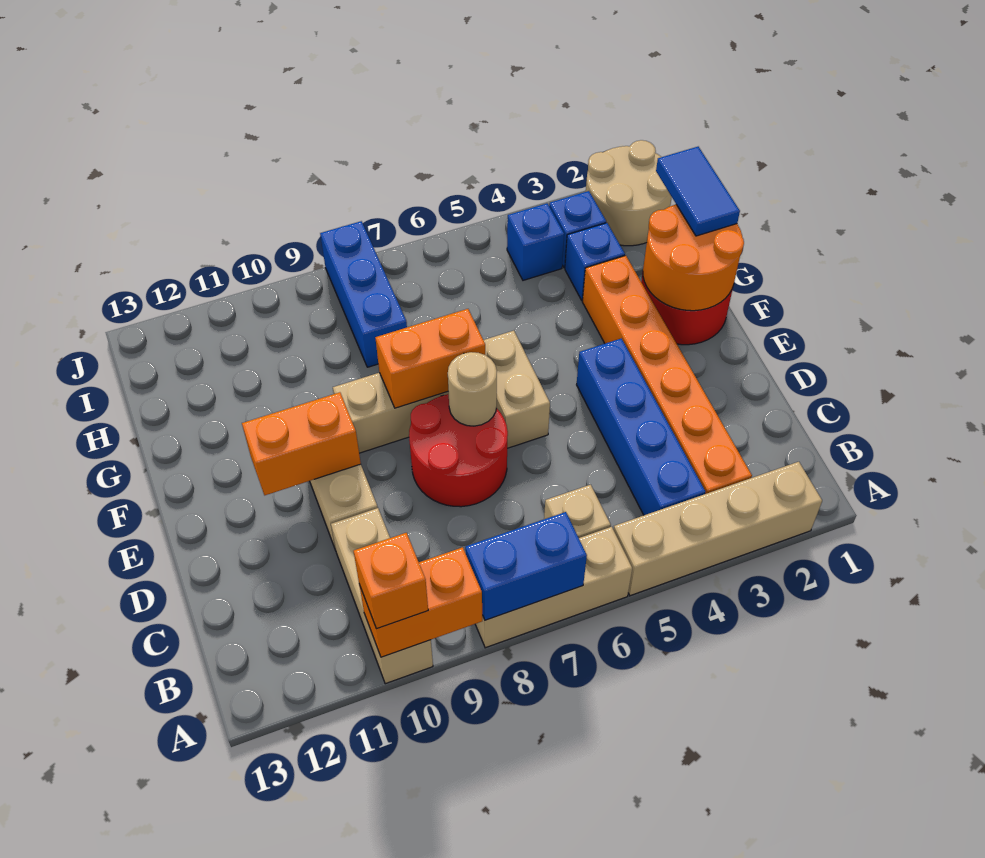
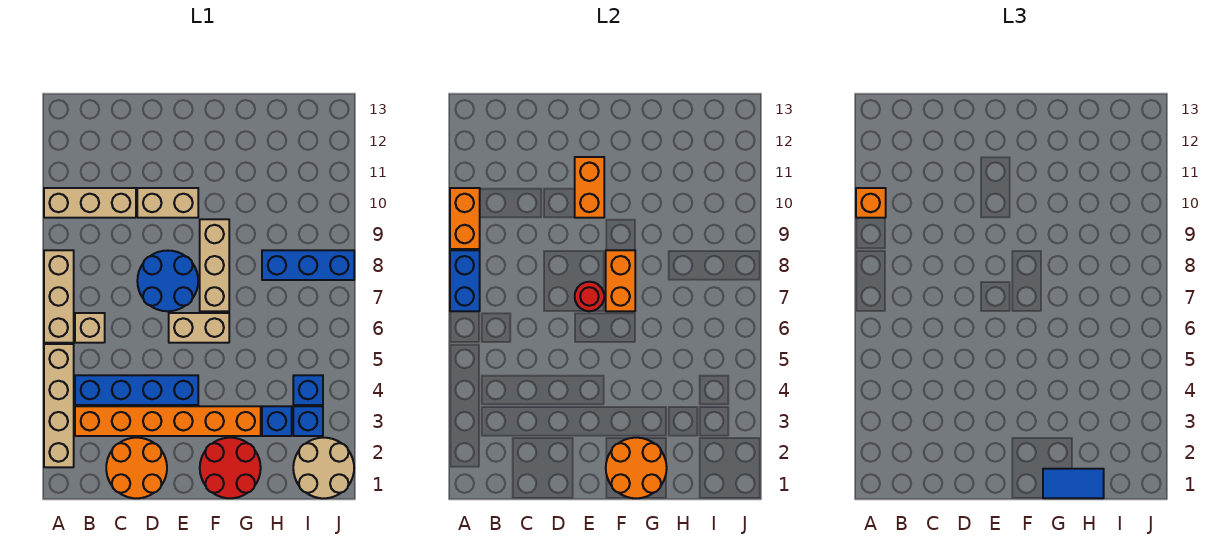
none -> orange 2x2 round brick [106,438,167,498]
red 2x2 round brick [409,394,508,507] -> blue 2x2 round brick [137,251,198,311]
tan 1x1 round brick [448,352,497,426] -> red 1x1 round brick [575,282,604,311]

